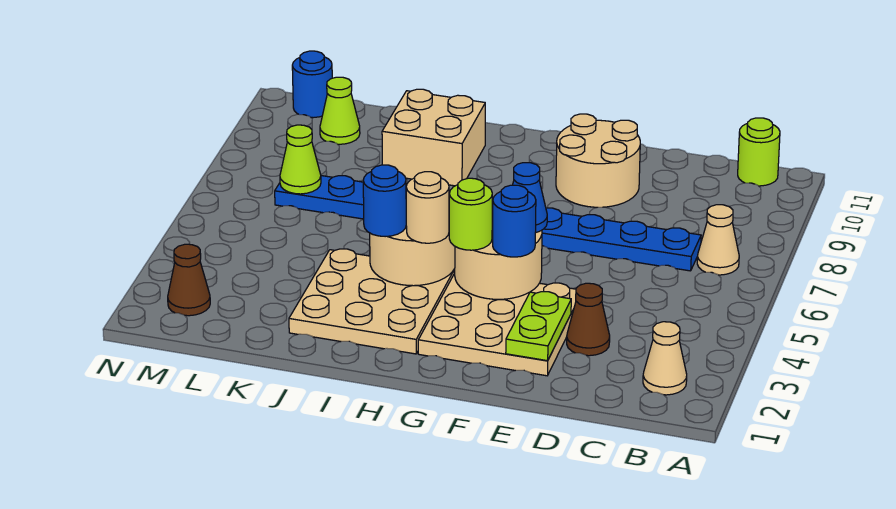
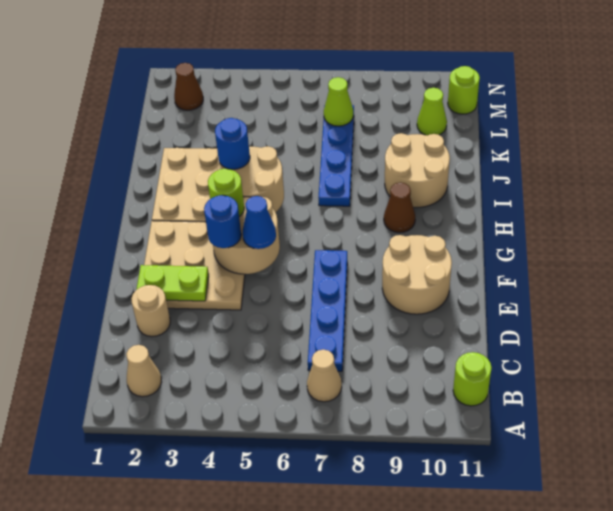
brown 1x1 cone [567,283,610,356] -> brown 1x1 cone moved to [384,182,415,233]
tan 1x1 round brick [406,172,449,243] -> tan 1x1 round brick moved to [131,285,170,337]
tan 2x2 brick [382,89,485,186] -> tan 2x2 round brick [385,133,450,208]
blue 1x1 round brick [292,51,332,118] -> lime 1x1 round brick [448,66,480,114]

